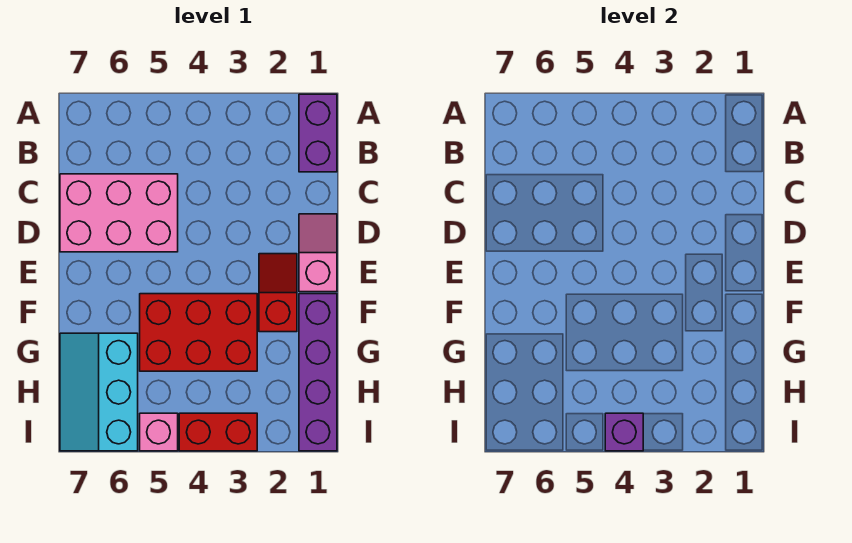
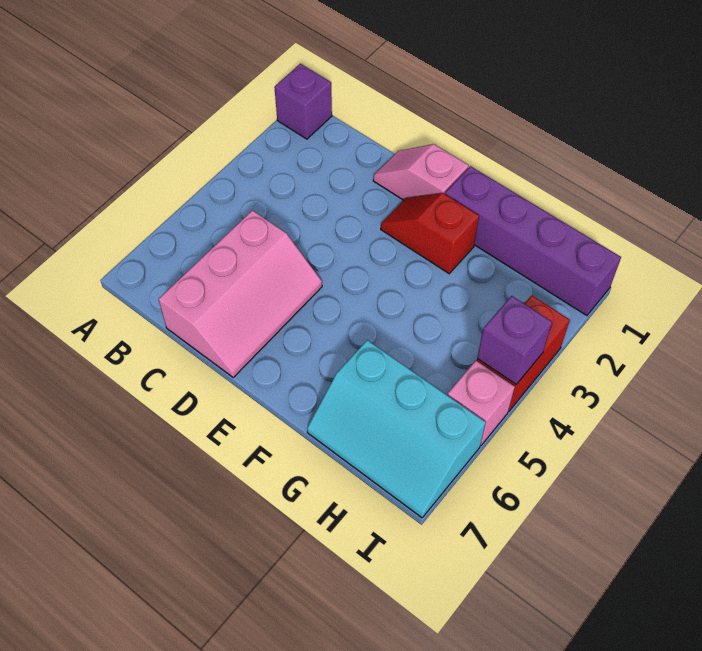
purple 1x2 brick [299,94,337,172] -> purple 1x1 brick [274,64,332,139]
pink 2x3 brick [60,174,178,252] -> pink 2x3 slope [158,210,322,377]
red 2x3 brick [140,294,257,371] -> none

